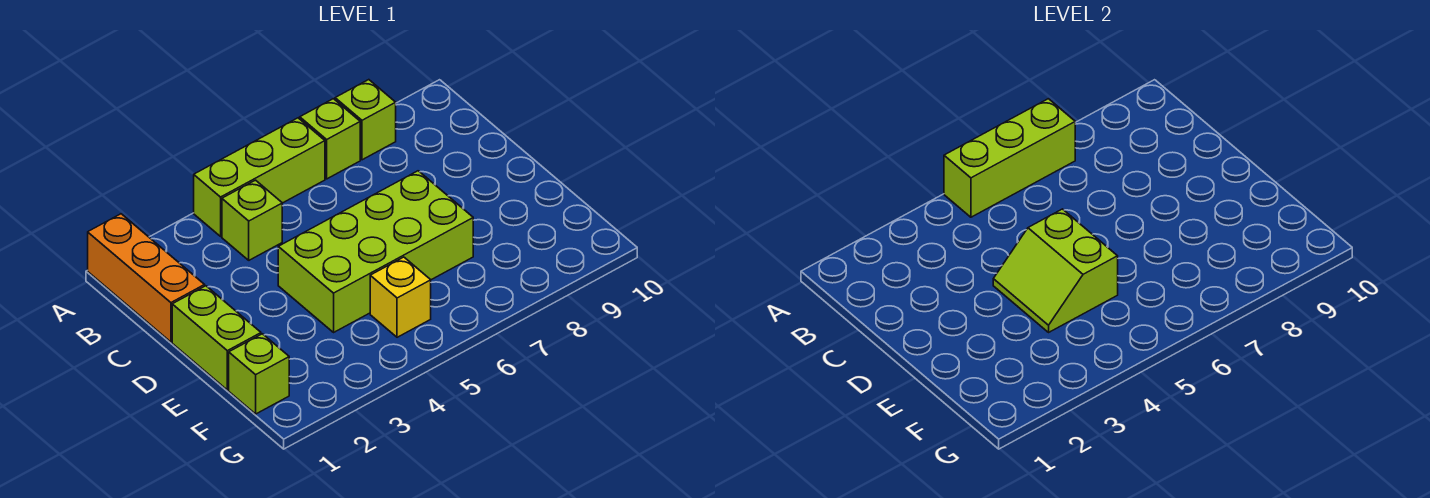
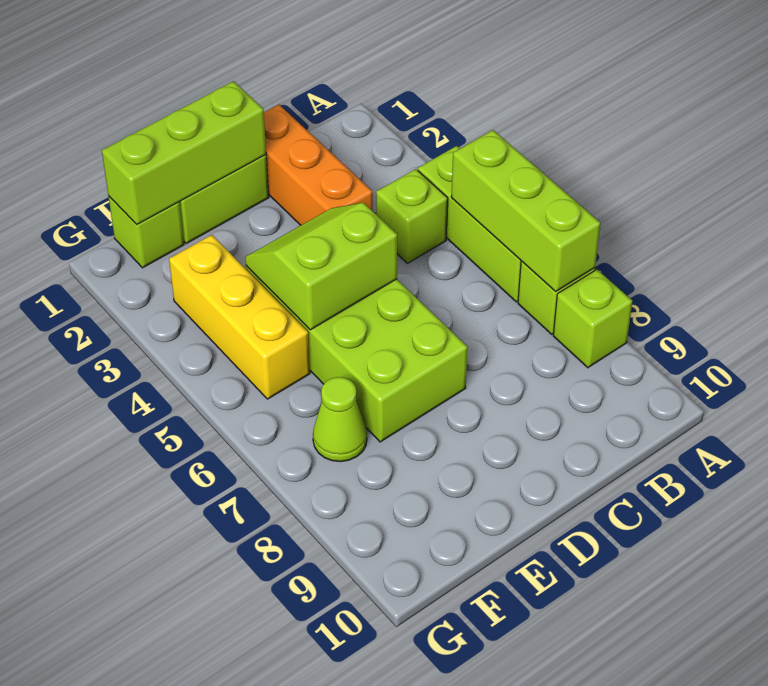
orange 1x3 brick [88,214,205,342] -> orange 1x3 brick turned to [264,105,373,225]
none -> lime 1x3 brick [102,81,266,224]
yellow 1x1 brick [370,257,431,337] -> yellow 1x3 brick [169,235,310,399]
none -> lime 1x1 cone [313,377,367,462]

